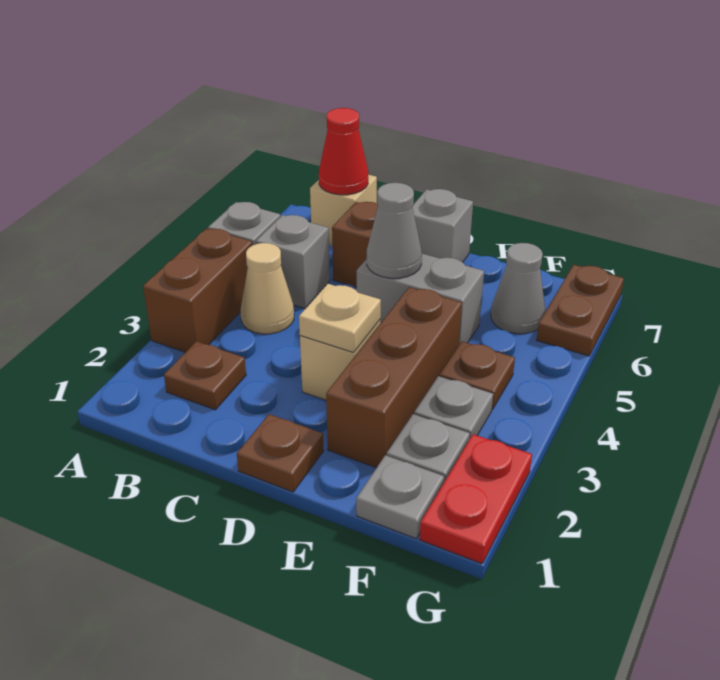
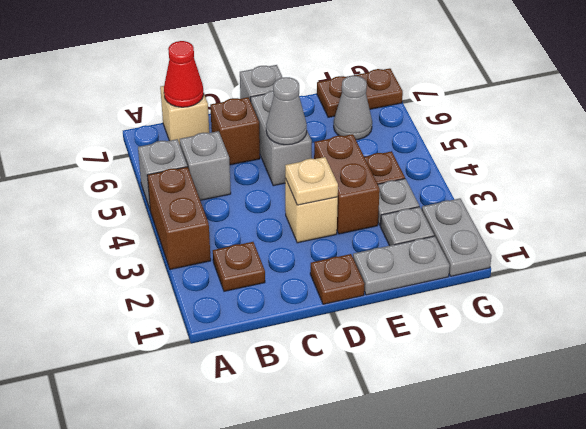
tan 1x1 cone [240,243,294,334] -> none
grey 1x2 brick [357,254,484,344] -> grey 1x2 brick turned to [250,91,312,186]
brown 1x3 brick [326,287,462,468] -> brown 1x2 brick [314,134,380,234]
grey 1x1 plate [356,455,444,539] -> grey 1x2 plate [353,236,450,295]
red 1x2 plate [420,434,532,564] -> grey 1x2 plate [422,198,491,276]
brown 1x2 plate [537,265,624,356] -> brown 1x2 plate turned to [317,68,403,117]

